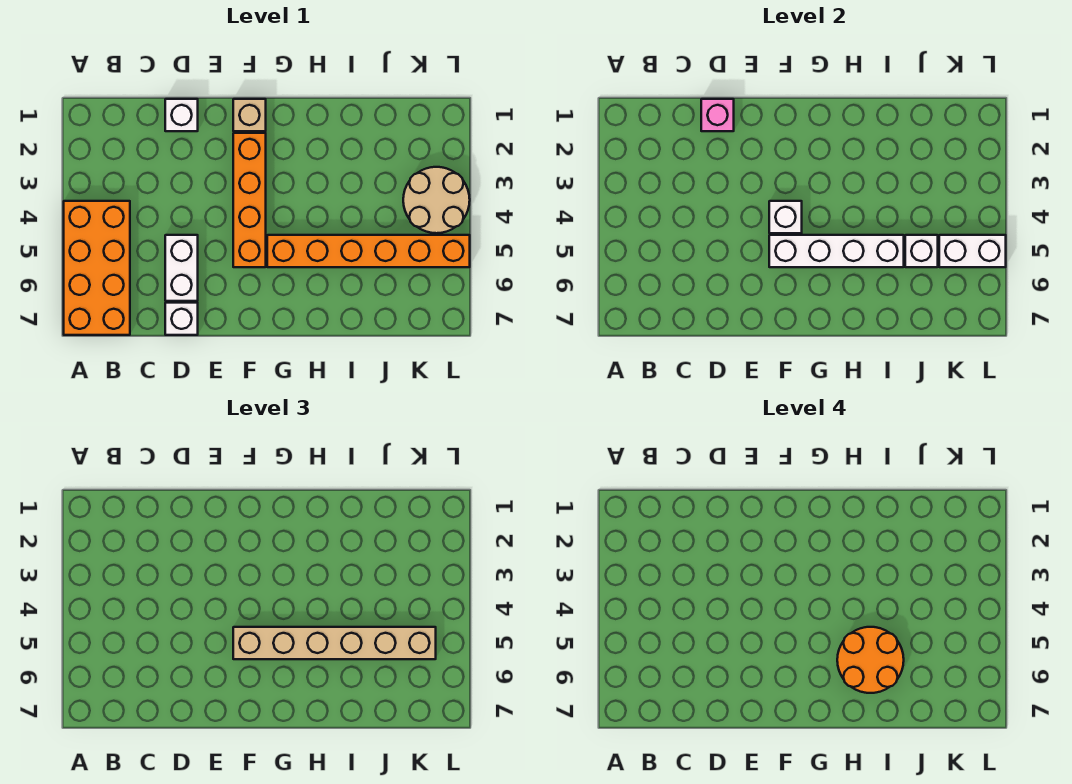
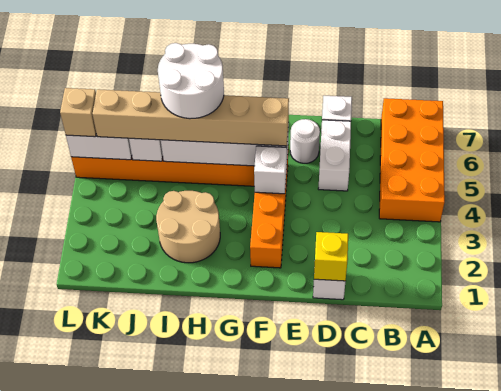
pink 1x1 brick [701,99,734,131] -> yellow 1x1 brick [314,232,348,281]
none -> white 1x1 round brick [290,119,320,163]
tan 1x1 brick [233,99,266,131] -> tan 1x1 brick moved to [60,88,96,137]
orange 2x2 round brick [837,627,904,693] -> white 2x2 round brick [158,43,224,119]
tan 2x2 round brick [403,167,470,233] -> tan 2x2 round brick moved to [156,191,220,263]

